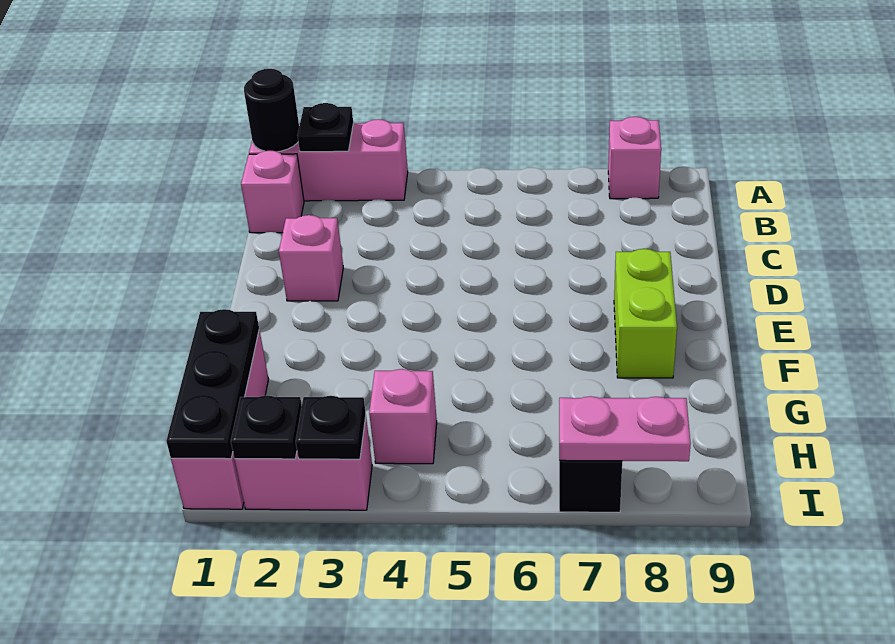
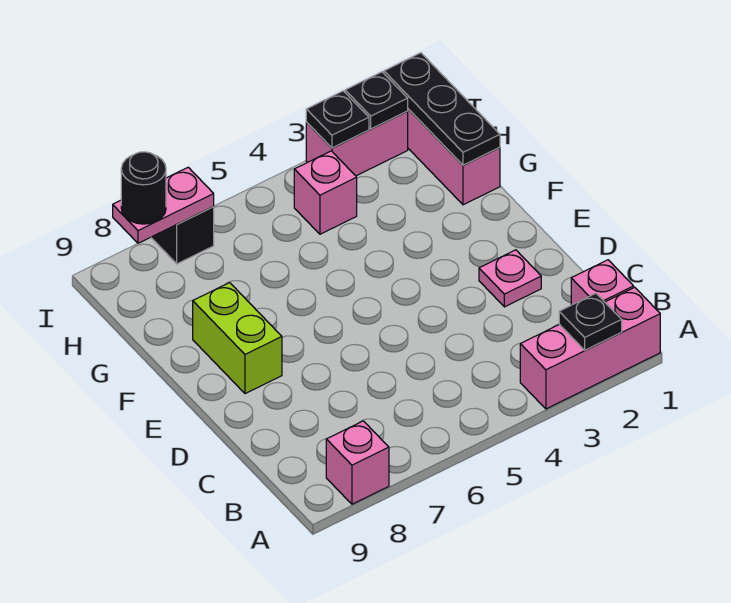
black 1x1 round brick [244,69,299,152] -> black 1x1 round brick moved to [121,152,166,224]
pink 1x1 brick [279,215,343,301] -> pink 1x1 plate [479,250,541,307]

